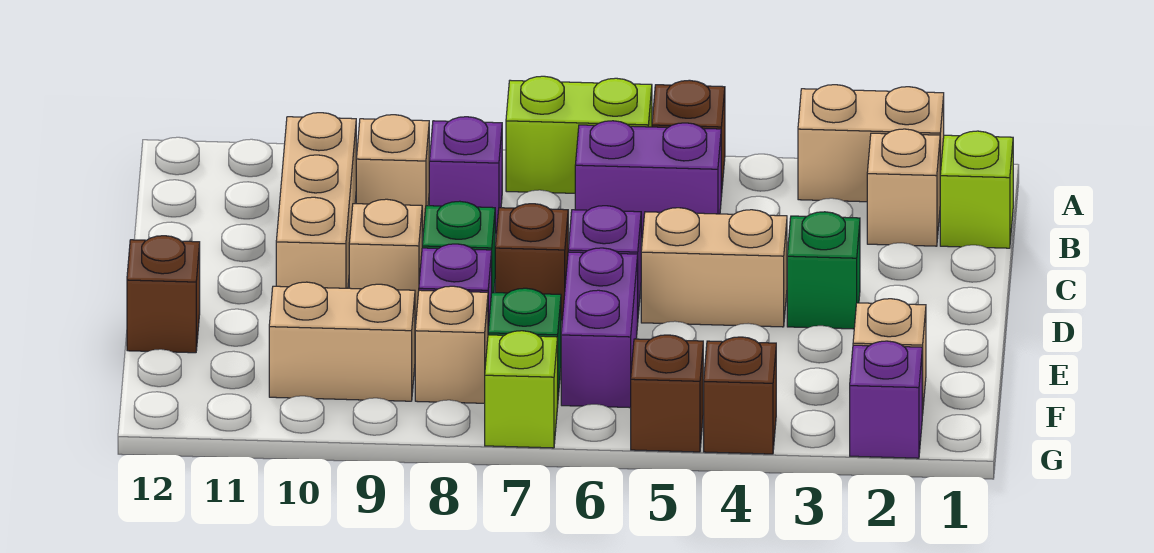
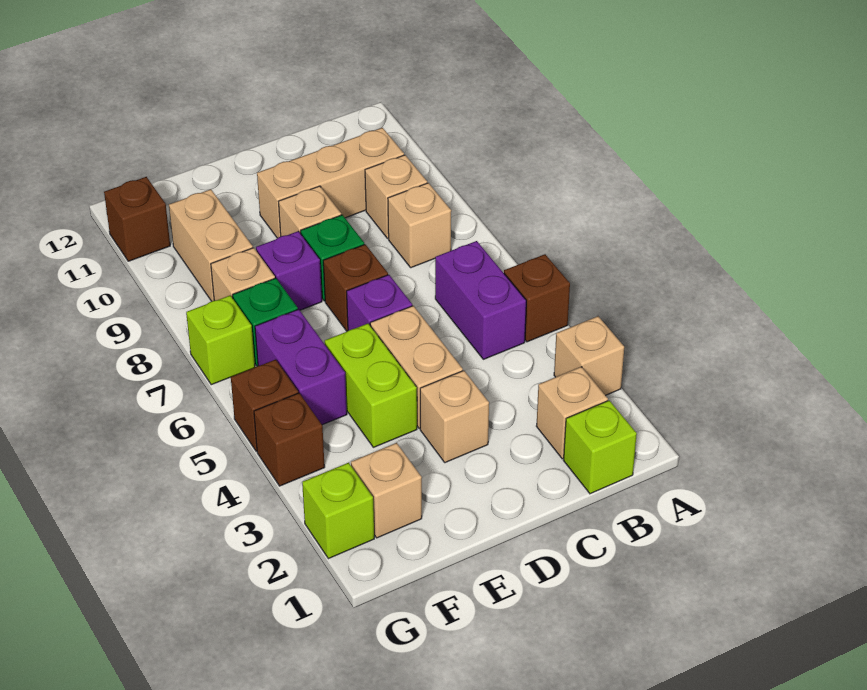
tan 1x2 brick [798,85,944,202] -> tan 1x1 brick [554,316,624,396]
lime 1x2 brick [506,76,652,193] -> lime 1x2 brick moved to [324,324,417,447]
purple 1x1 brick [429,117,502,234] -> tan 1x1 brick [388,183,451,268]
green 1x1 brick [787,212,860,329] -> tan 1x1 brick [420,371,489,463]
purple 1x2 brick [561,248,638,408] -> purple 1x2 brick turned to [255,309,347,425]
brown 1x1 brick [127,236,200,353] -> brown 1x1 brick moved to [104,177,170,261]
purple 1x1 brick [850,341,922,458] -> lime 1x1 brick [302,463,374,559]

